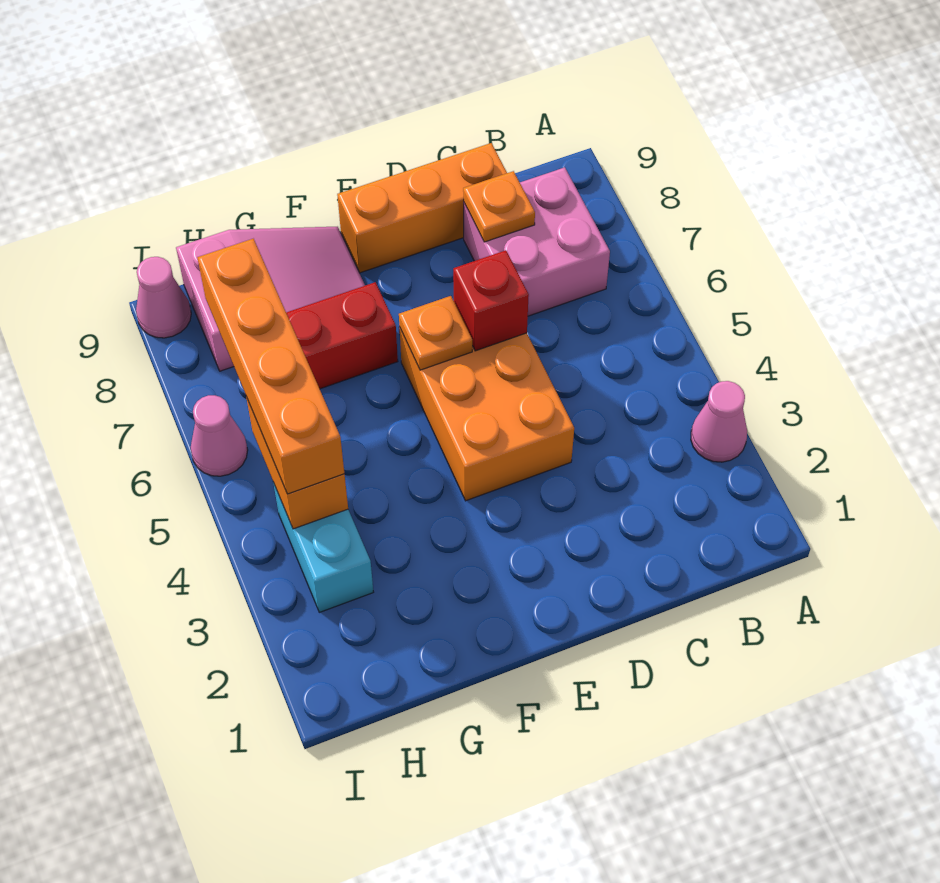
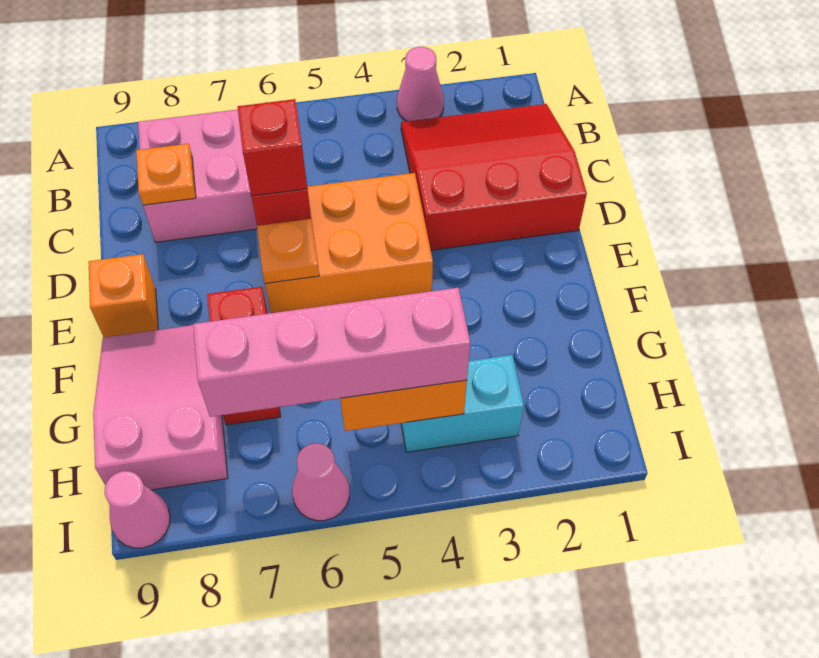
none -> red 3x3 slope [401,104,587,250]
orange 1x3 brick [337,143,507,273] -> orange 1x1 brick [89,254,158,337]
none -> red 1x1 brick [238,99,307,196]
orange 1x4 brick [197,239,344,494] -> pink 1x4 brick [193,288,470,417]

